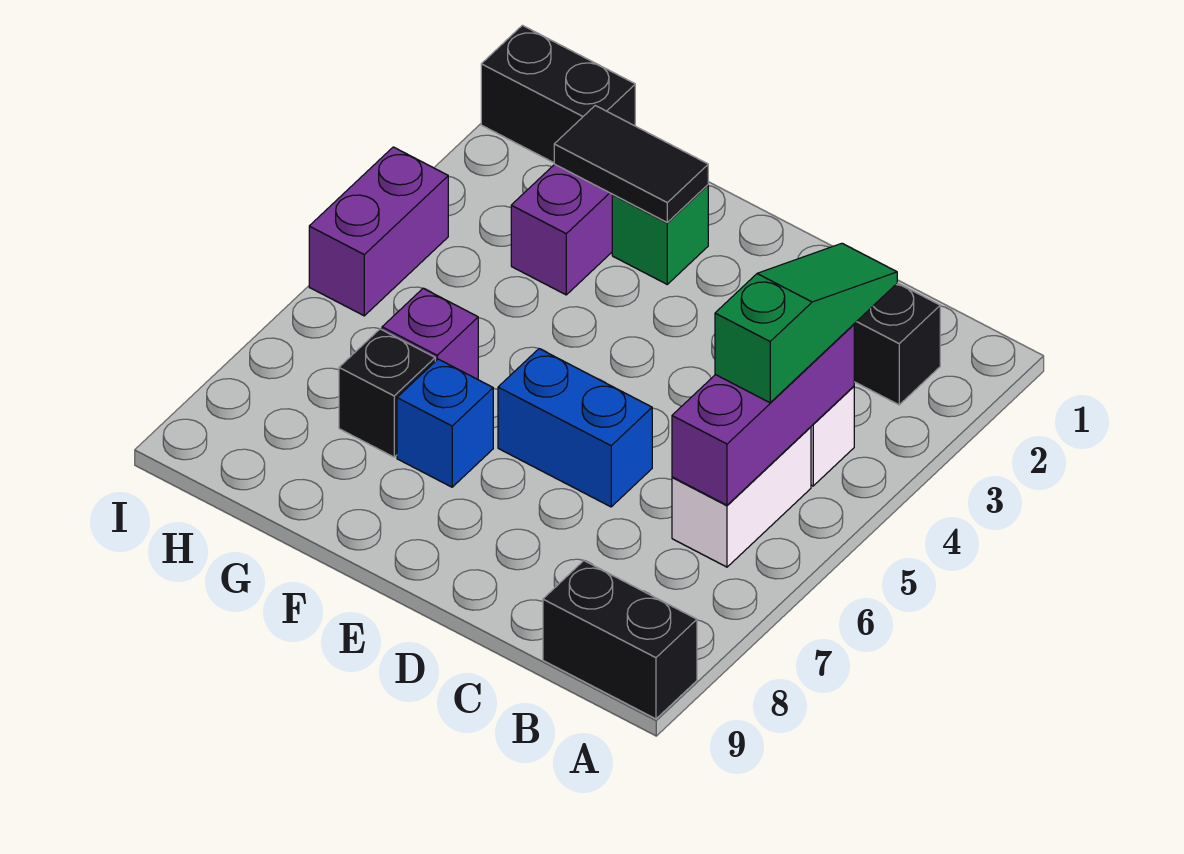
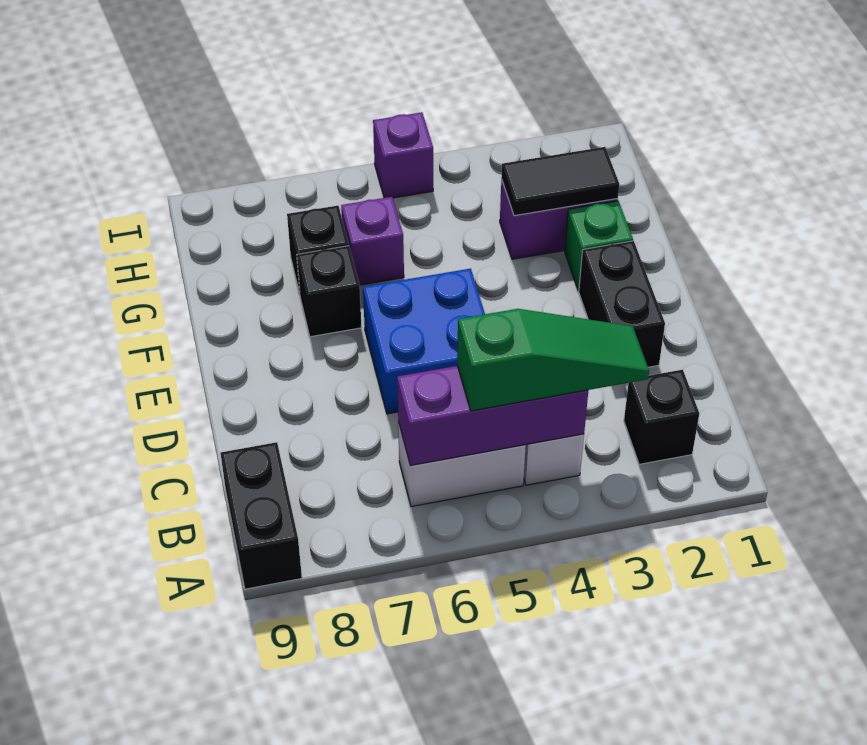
blue 1x2 brick [498,349,652,507] -> blue 2x2 brick [363,269,485,414]
black 1x2 tile [554,106,708,222] -> black 1x2 tile turned to [501,147,619,216]
blue 1x1 brick [397,359,493,487] -> black 1x1 brick [297,246,362,337]
black 1x2 brick [481,25,635,163] -> black 1x2 brick moved to [579,241,665,367]
purple 1x2 brick [309,147,448,316] -> purple 1x1 brick [373,112,433,198]

